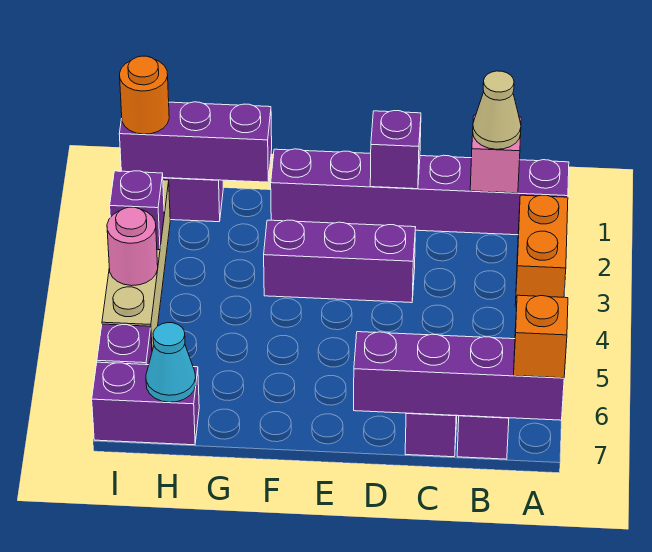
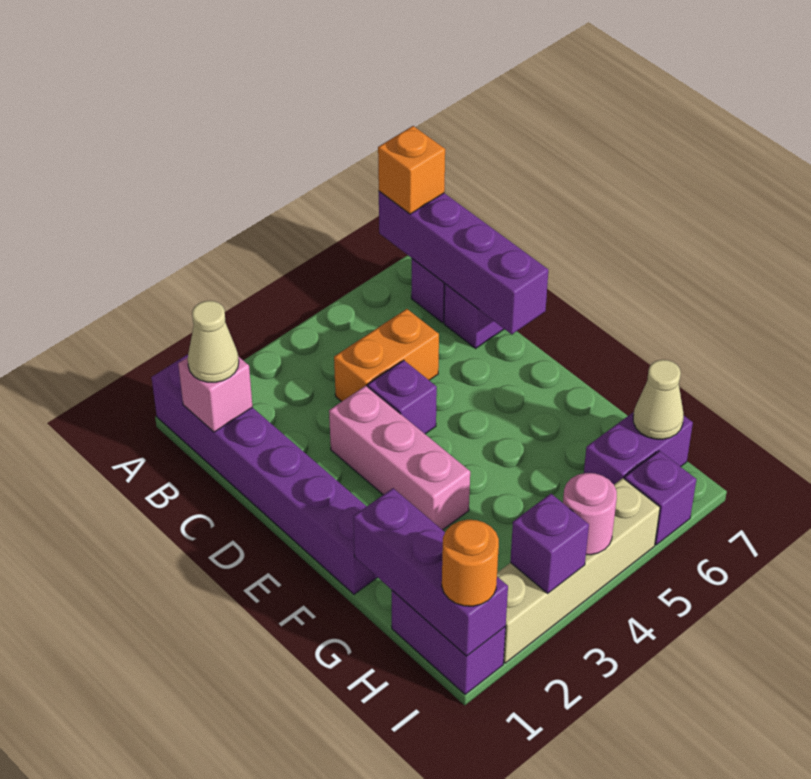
orange 1x2 brick [515,195,568,307] -> orange 1x2 brick moved to [334,309,439,402]
purple 1x1 brick [370,111,421,189] -> purple 1x1 brick moved to [368,360,437,434]
purple 1x3 brick [264,220,416,303] -> pink 1x3 brick [329,386,470,530]
purple 1x2 brick [92,362,199,445] -> purple 1x2 brick turned to [584,412,693,484]
cyan 1x1 cone [146,323,196,402] -> tan 1x1 cone [633,360,684,439]

